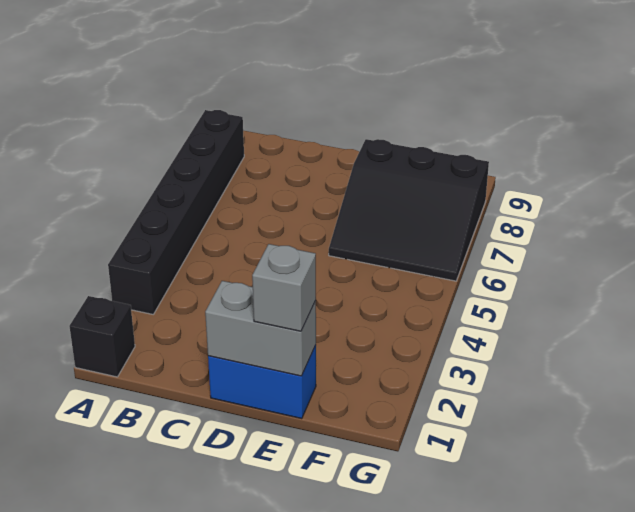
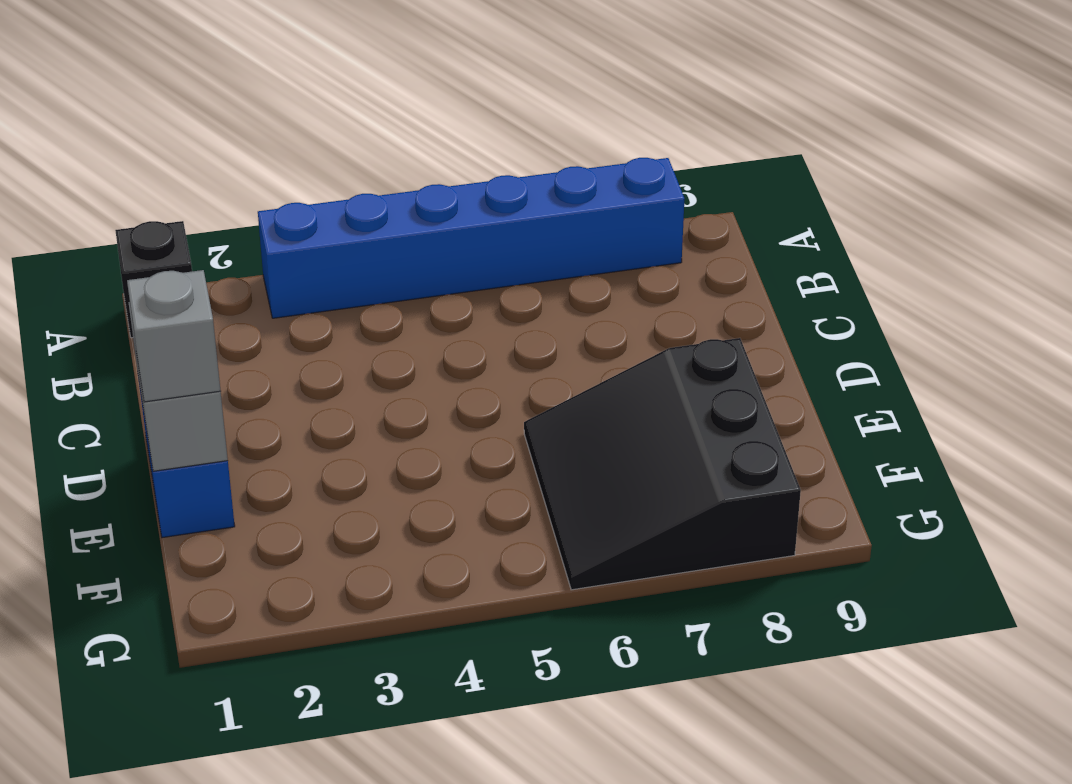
black 1x6 brick [108,110,244,314] -> blue 1x6 brick [258,158,685,318]

